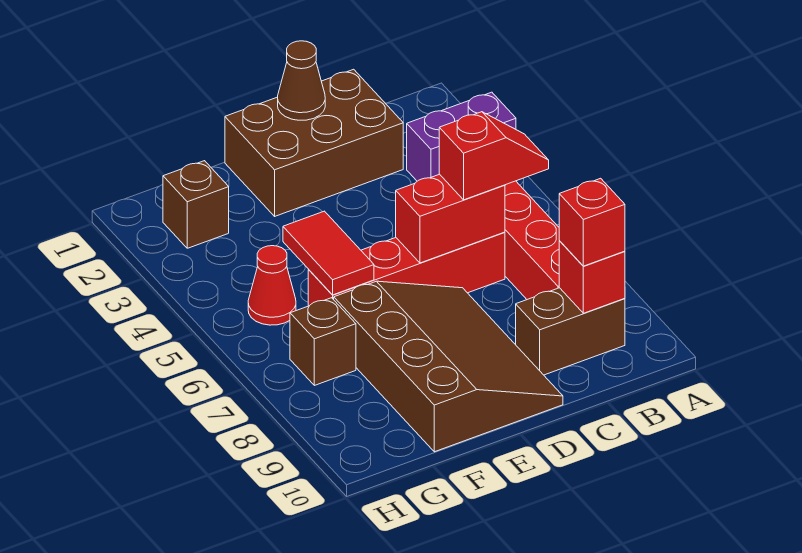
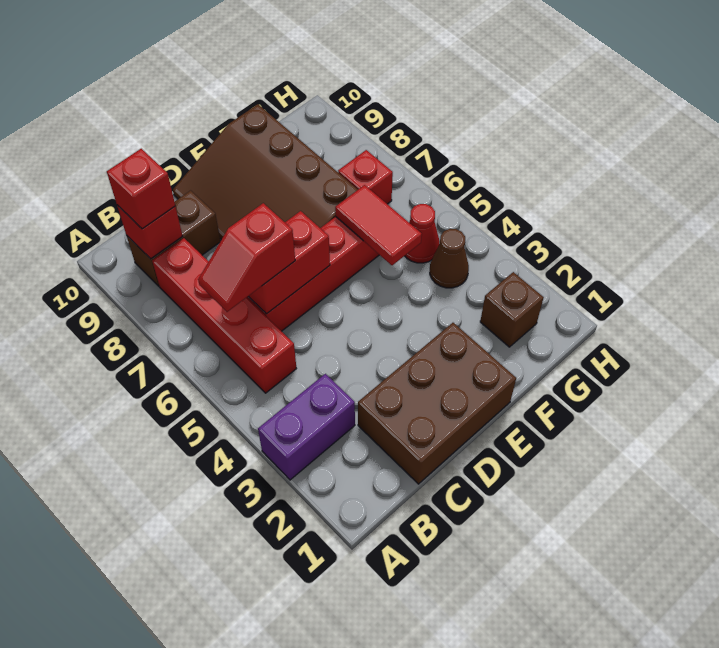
brown 1x1 cone [278,41,325,120] -> brown 1x1 cone moved to [430,229,469,288]
brown 1x1 brick [290,298,356,385] -> red 1x1 brick [338,150,393,204]

